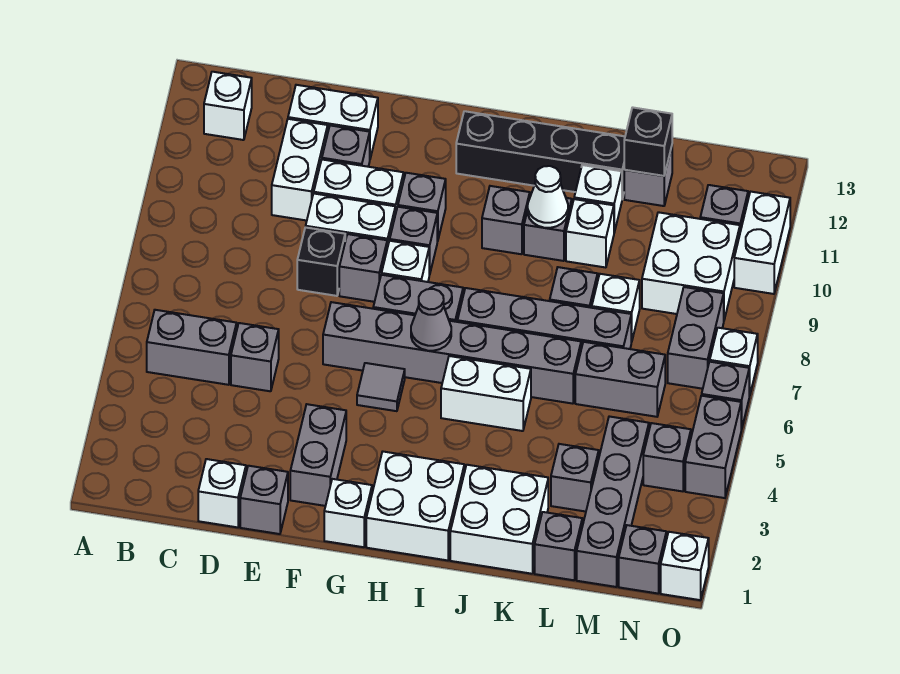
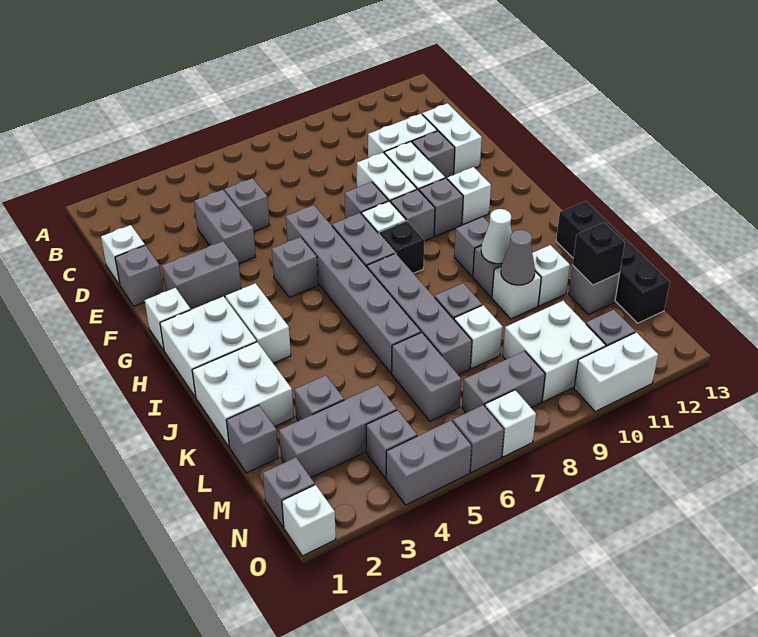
grey 1x2 brick [147,310,237,385] -> grey 1x2 brick moved to [194,190,256,264]
white 1x1 brick [204,72,252,140] -> white 1x1 brick moved to [447,167,491,225]
black 1x1 brick [297,227,345,296] -> black 1x1 brick moved to [379,221,424,273]
grey 1x1 tile [357,363,405,411] -> grey 1x1 brick [272,237,318,298]
grey 1x1 cone [411,289,451,351] -> grey 1x1 cone moved to [501,230,535,285]
black 1x4 brick [456,111,625,199] -> black 1x4 brick moved to [556,201,670,323]
white 1x2 brick [441,356,531,431] -> white 1x2 brick moved to [225,283,291,363]
grey 1x4 brick [577,416,649,587] -> grey 1x3 brick [279,385,397,478]

